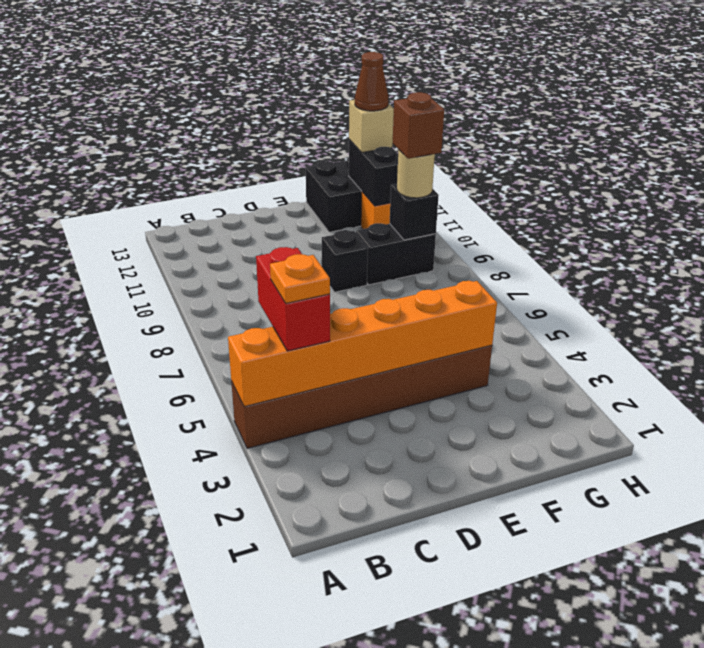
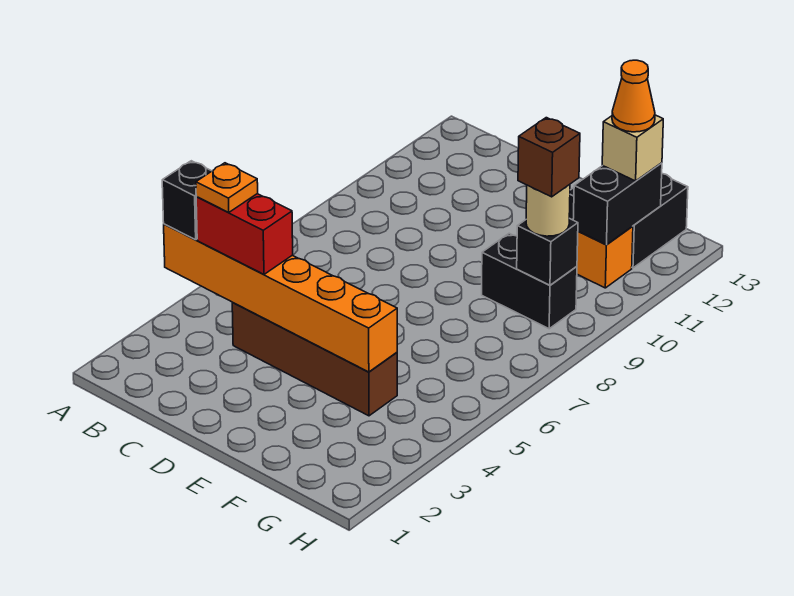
brown 1x6 brick [231,345,492,448] -> brown 1x4 brick [232,303,397,416]
red 1x2 brick [256,247,330,351] -> red 1x2 brick turned to [196,194,293,275]
black 1x1 brick [322,230,368,292] -> black 1x1 brick moved to [162,161,211,240]
brown 1x1 cone [355,52,388,111] -> orange 1x1 cone [612,60,655,132]

